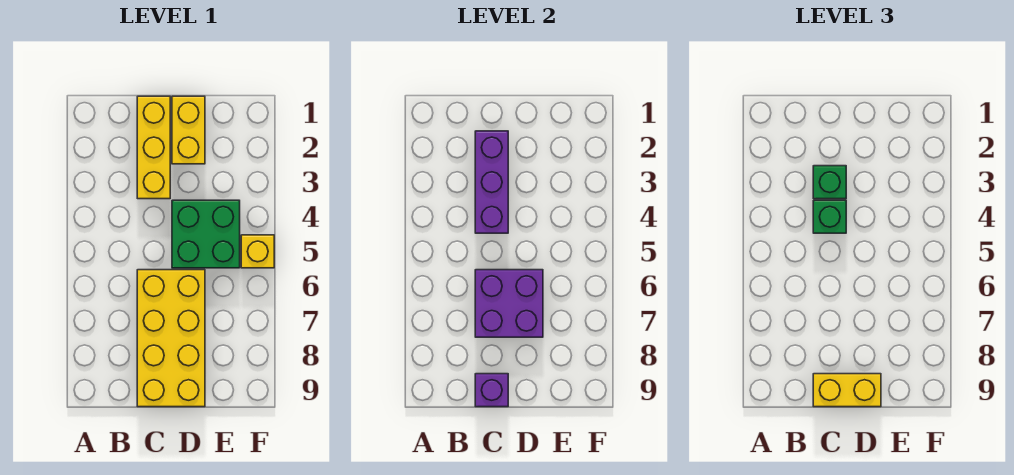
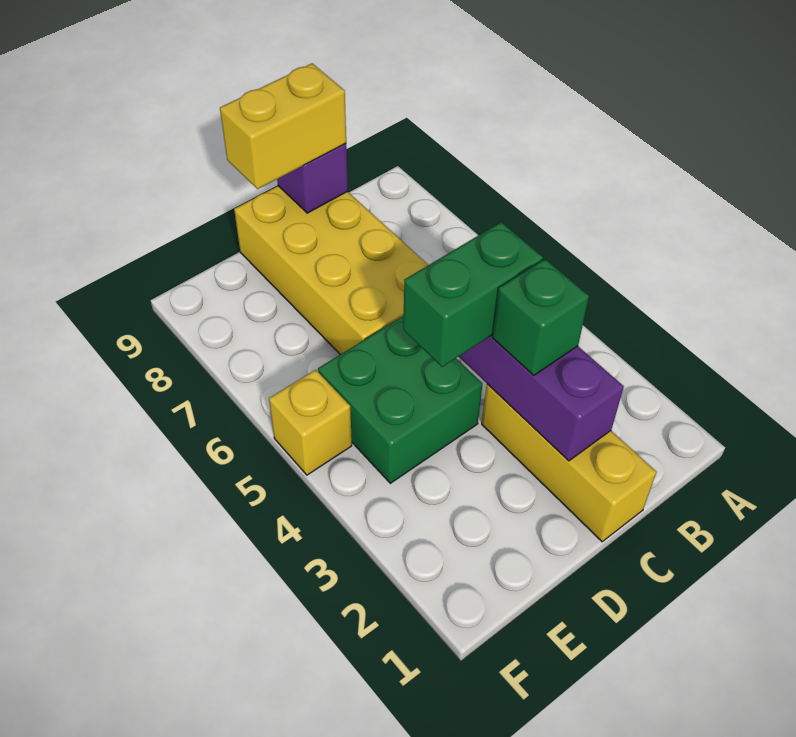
green 1x1 brick [813,200,846,233] -> green 1x2 brick [403,222,543,367]
purple 2x2 brick [475,270,543,337] -> none
yellow 1x2 brick [172,96,205,164] -> none

